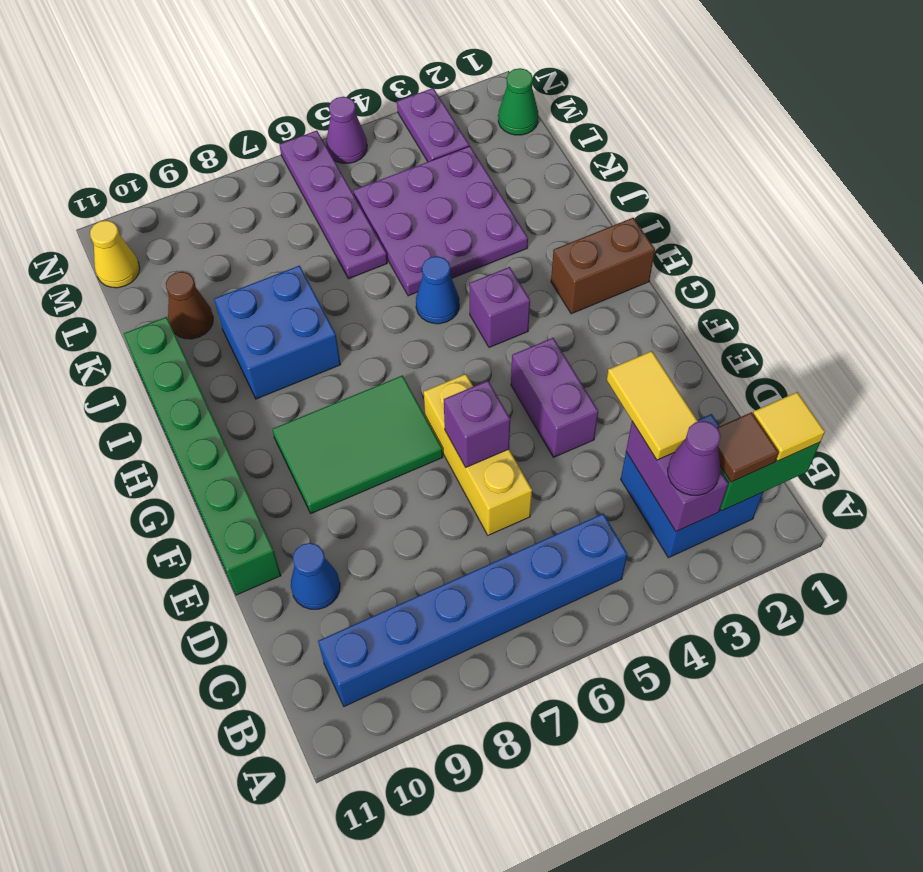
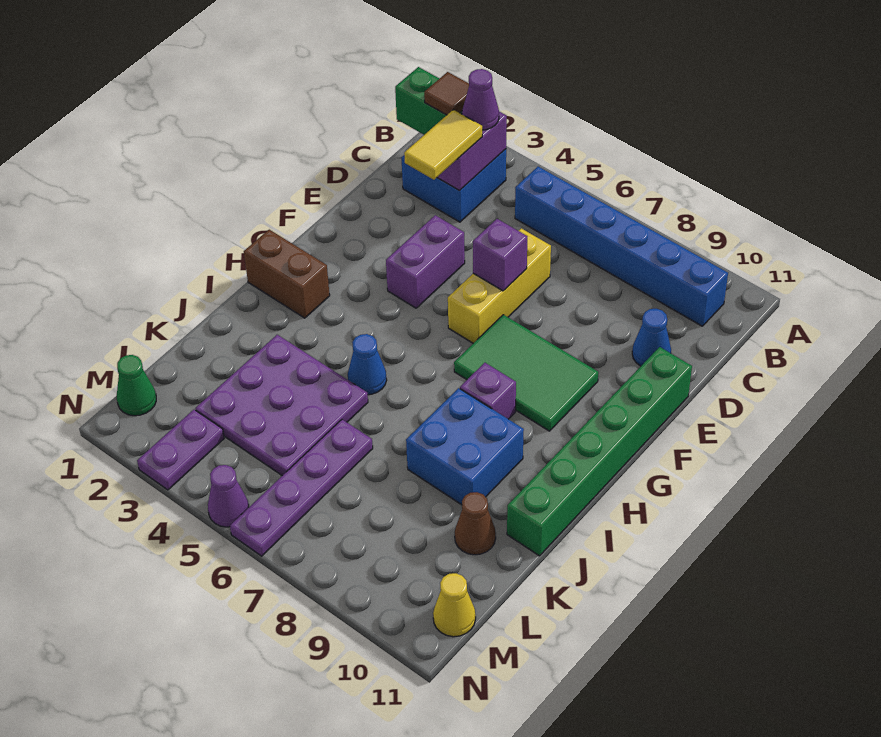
yellow 1x1 tile [753,392,825,461] -> none
purple 1x1 brick [469,267,530,347] -> purple 1x1 brick moved to [460,363,516,419]

